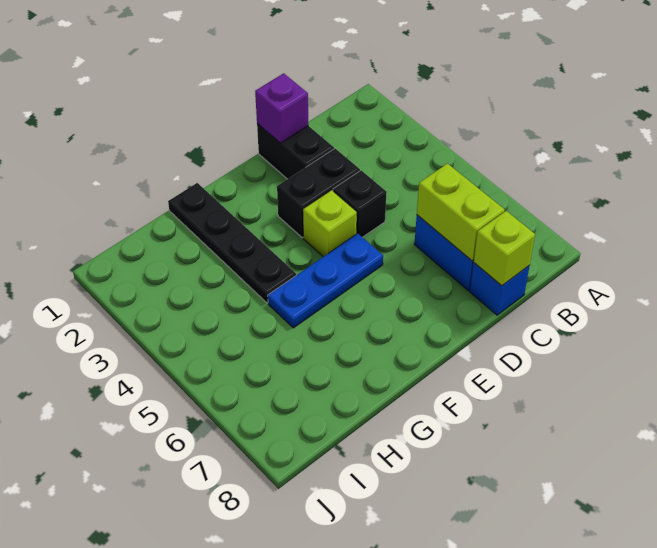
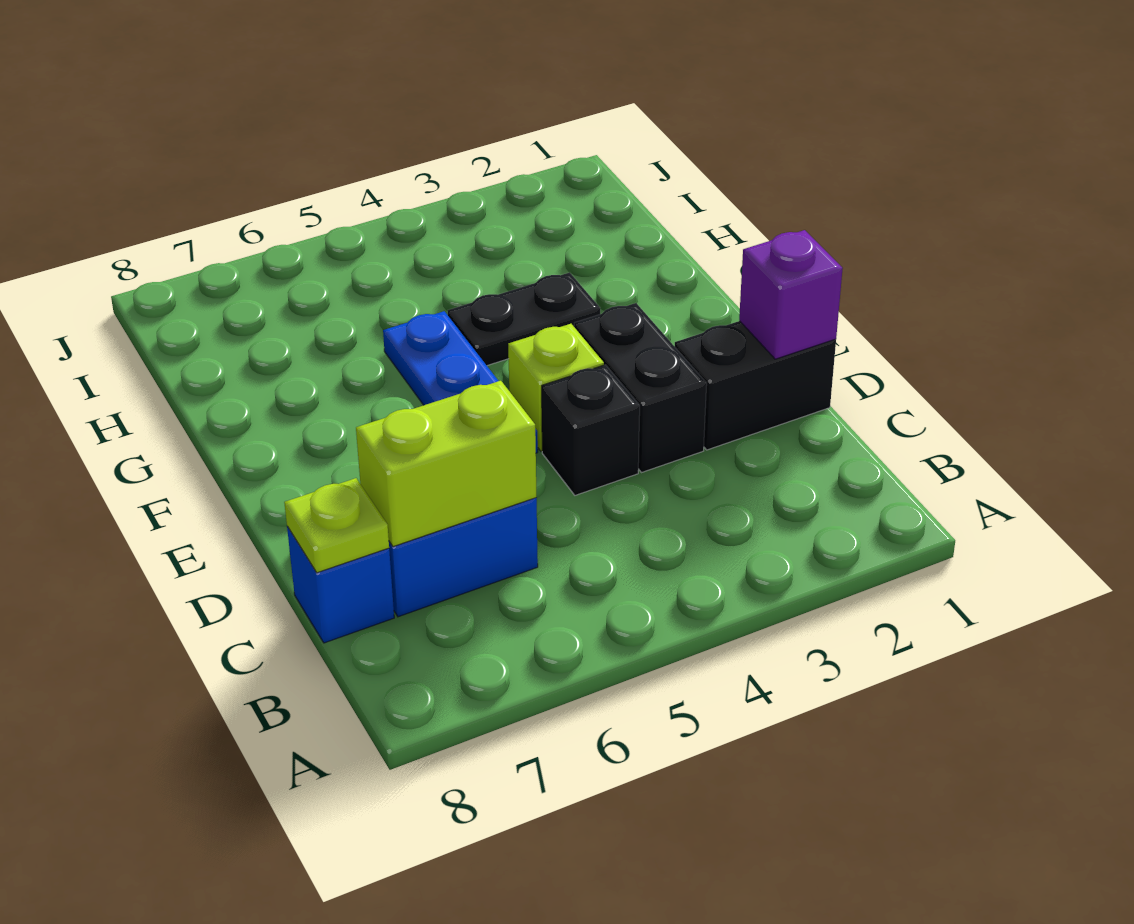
lime 1x1 brick [474,211,535,286] -> lime 1x1 plate [284,478,389,573]
black 1x4 plate [168,183,296,303] -> black 1x2 plate [448,272,600,366]

